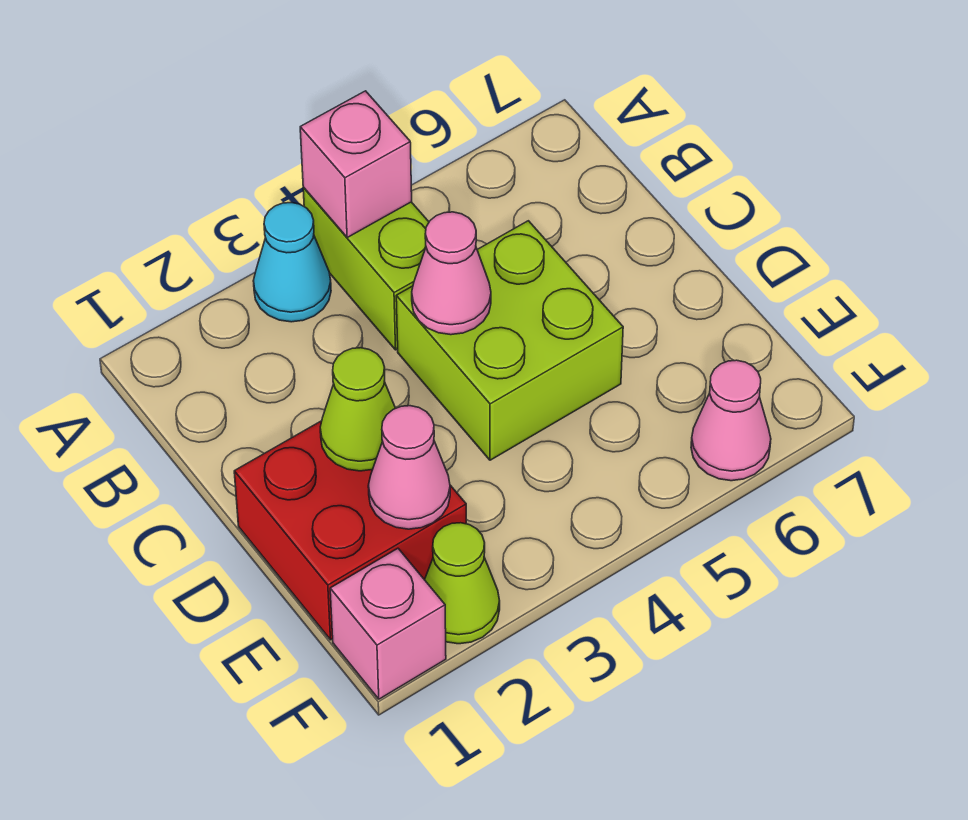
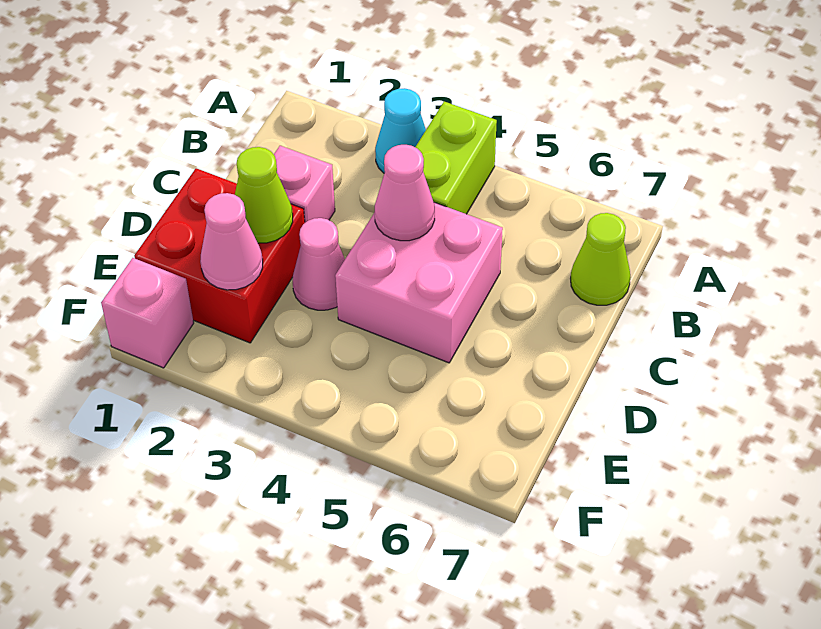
pink 1x1 brick [300,91,412,238] -> pink 1x1 brick moved to [274,146,335,223]
lime 2x2 brick [396,221,623,460] -> pink 2x2 brick [335,202,503,363]
lime 1x1 cone [425,523,500,644] -> lime 1x1 cone moved to [571,213,630,305]
pink 1x1 cone [691,360,771,481] -> pink 1x1 cone moved to [293,218,345,310]

